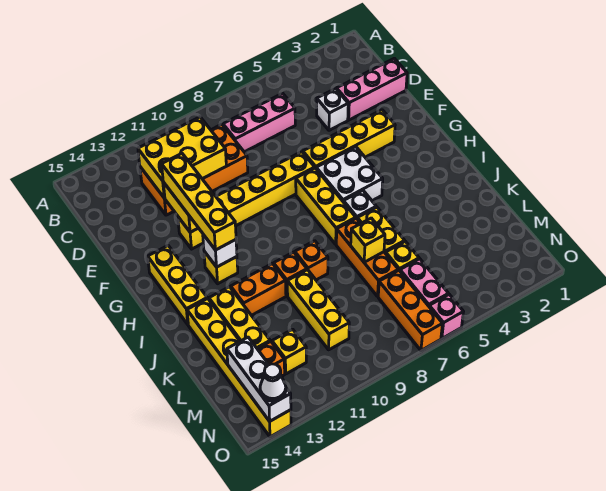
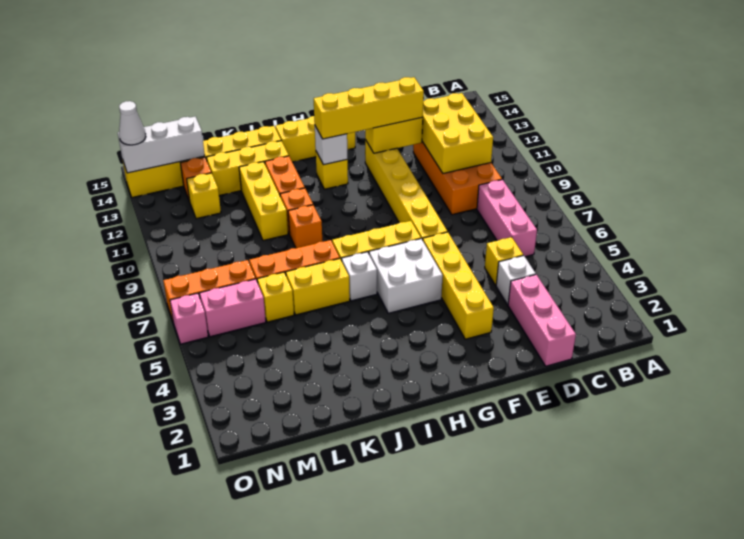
yellow 1x1 brick [351,218,385,262] -> yellow 1x1 brick moved to [485,237,523,285]
yellow 1x3 brick [287,270,349,350] -> yellow 1x3 brick turned to [239,162,288,241]

